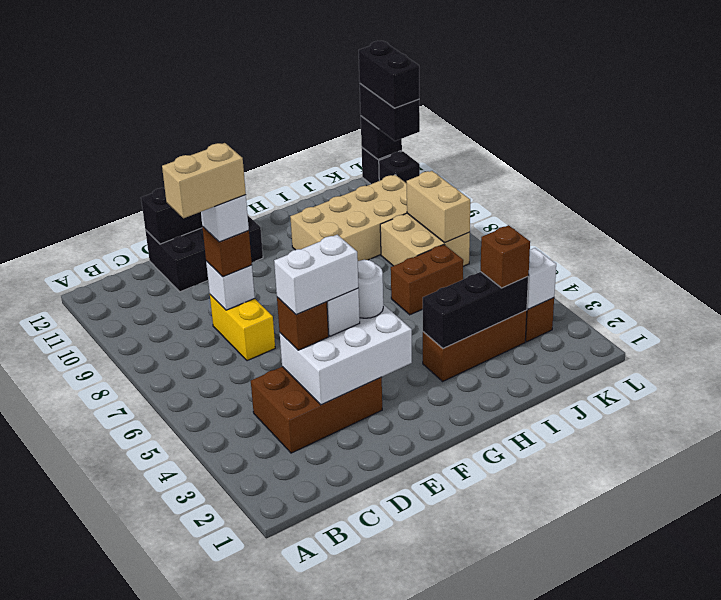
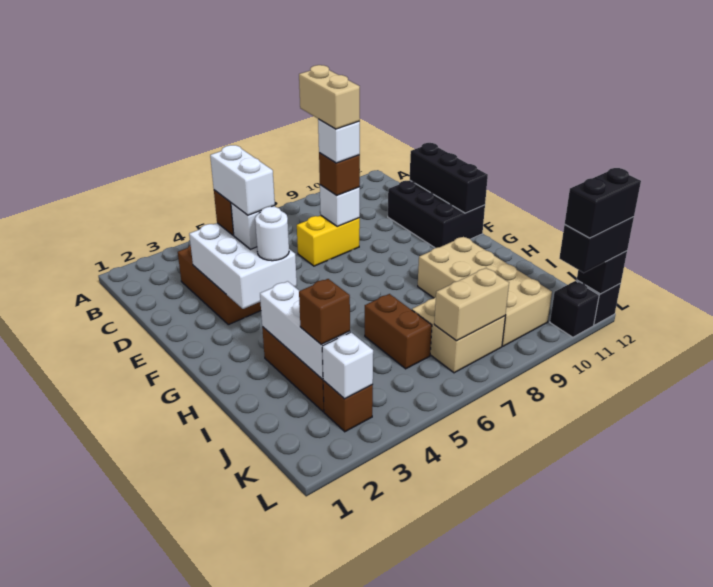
black 1x3 brick [423,272,528,349] -> white 1x3 brick [260,281,350,379]

